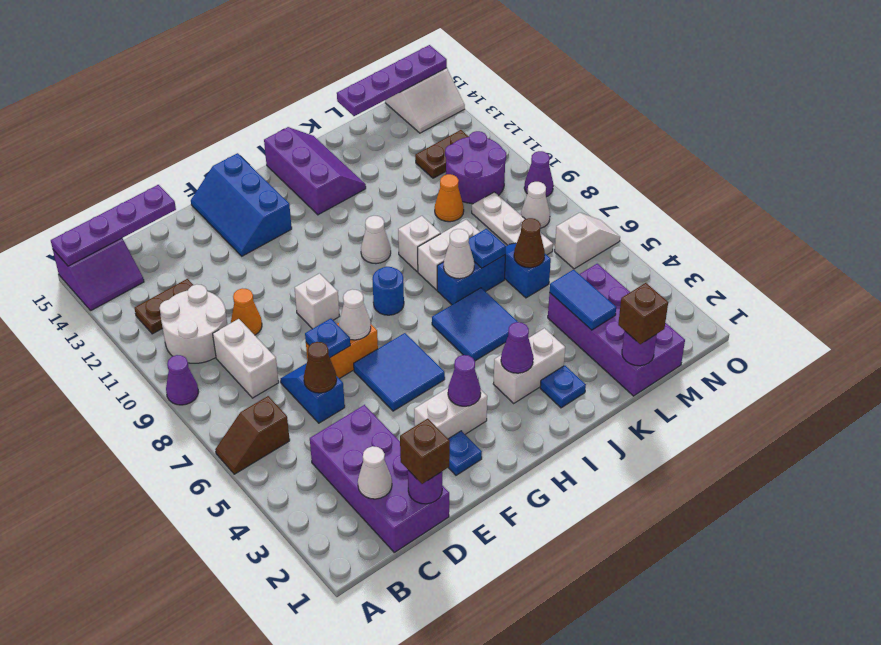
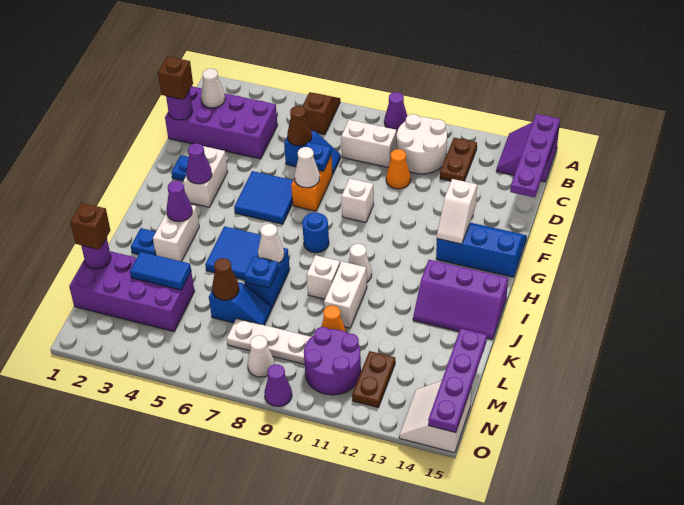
white 1x2 brick [418,220,480,290] -> white 1x2 brick moved to [324,261,367,328]
white 1x2 slope [555,213,620,269] -> white 1x2 slope moved to [437,179,477,244]

